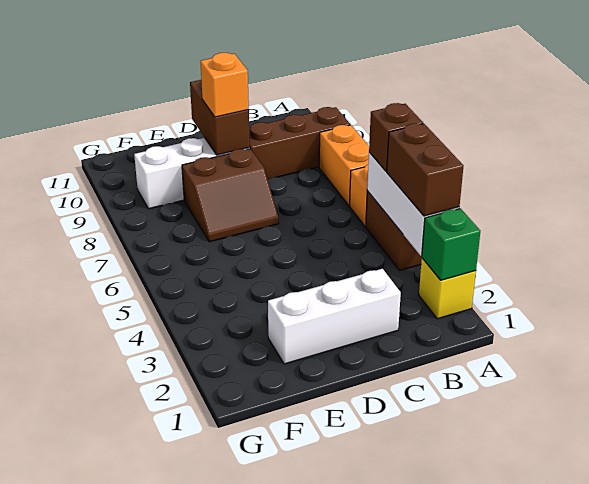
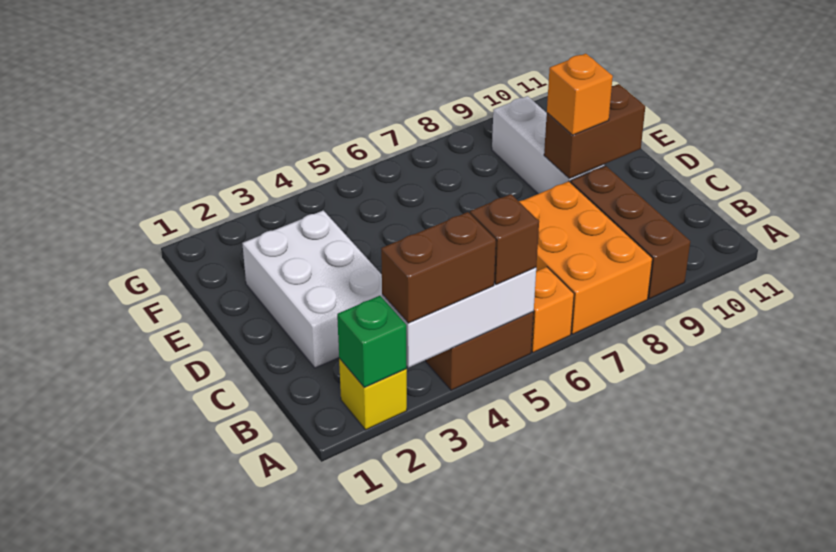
orange 1x2 brick [319,125,369,206] -> orange 2x3 brick [519,181,652,334]
white 1x3 brick [268,269,401,364] -> white 2x3 brick [242,211,382,368]
brown 2x2 slope [182,149,279,242] -> none

